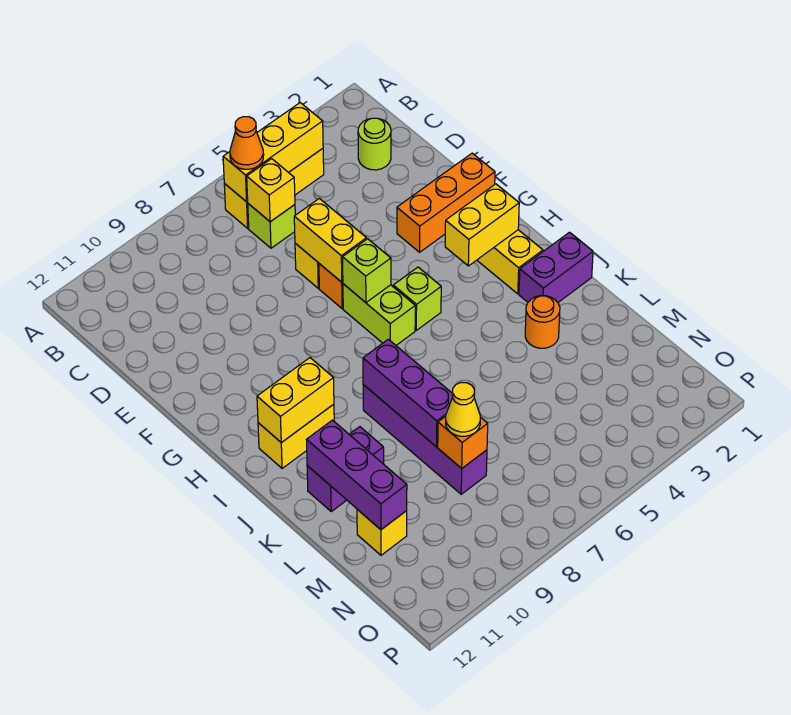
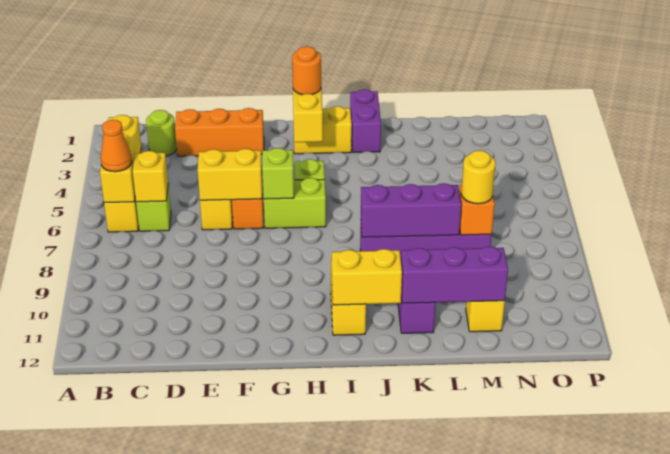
orange 1x3 brick [397,153,495,252] -> orange 1x3 brick turned to [175,108,264,156]
yellow 1x2 brick [257,358,334,443] -> yellow 1x2 brick turned to [332,249,402,305]
orange 1x1 round brick [525,296,560,348] -> orange 1x1 round brick moved to [292,46,321,95]
yellow 1x1 cone [445,382,480,436] -> yellow 1x1 round brick [461,150,496,204]

